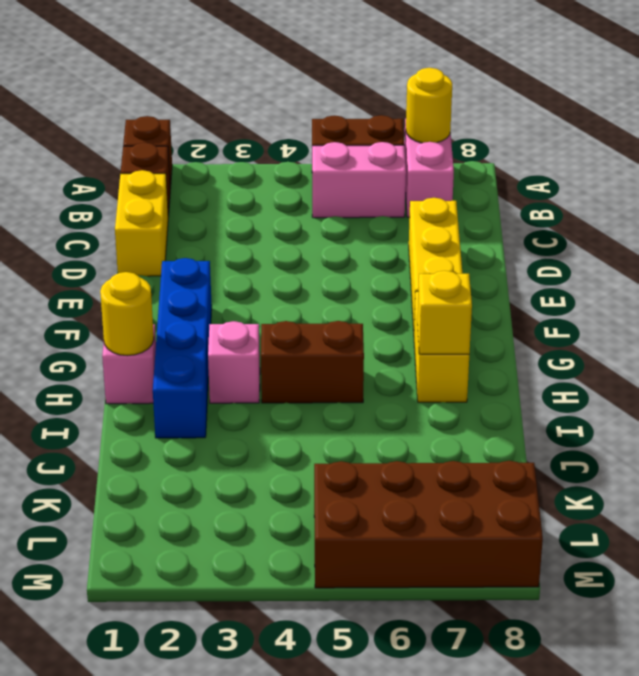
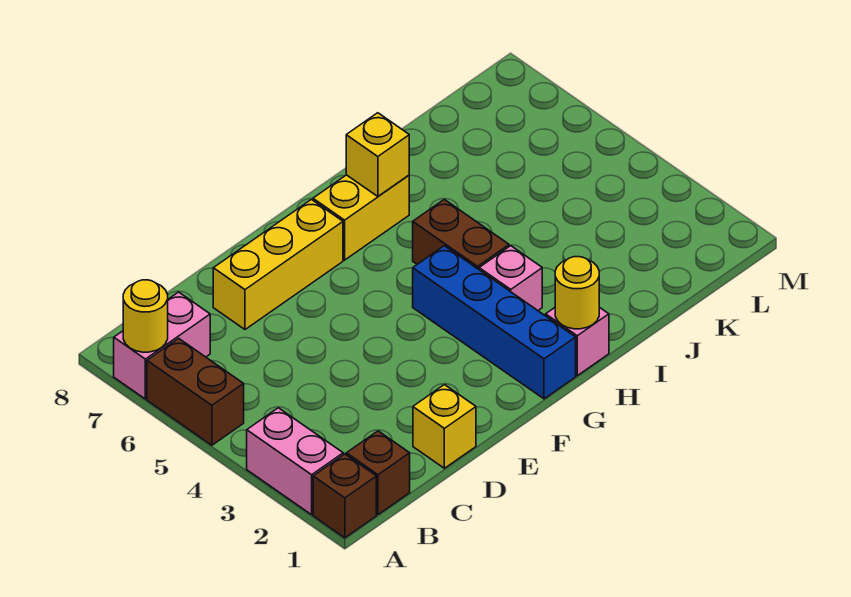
pink 1x2 brick [312,142,406,218] -> pink 1x2 brick moved to [247,408,343,515]
yellow 1x2 brick [115,170,168,276] -> yellow 1x1 brick [413,385,476,468]
blue 1x4 brick [153,258,212,438] -> blue 1x4 brick turned to [413,246,576,399]
brown 2x4 brick [314,461,543,588] -> none

